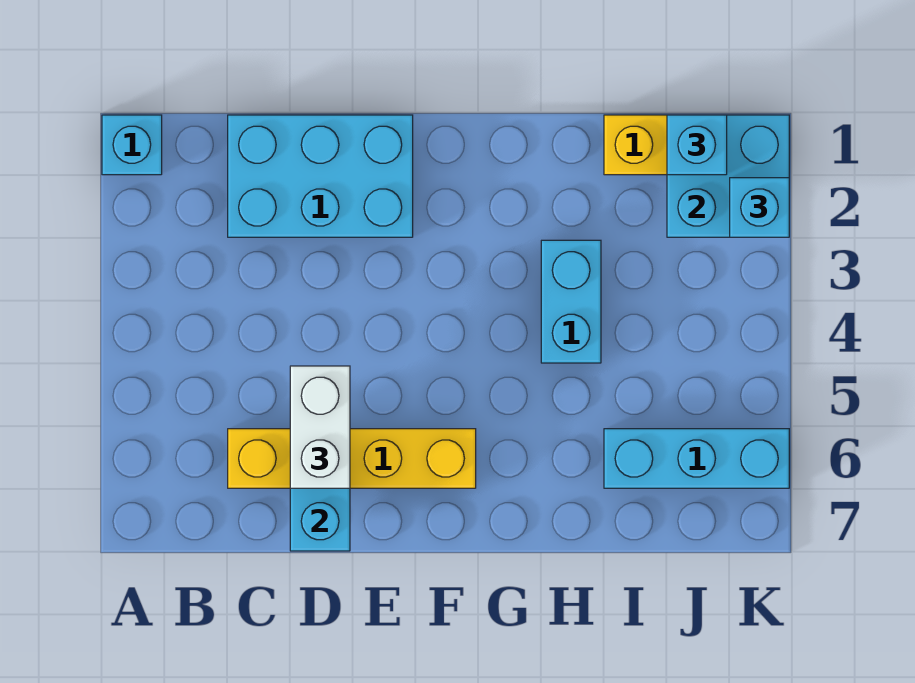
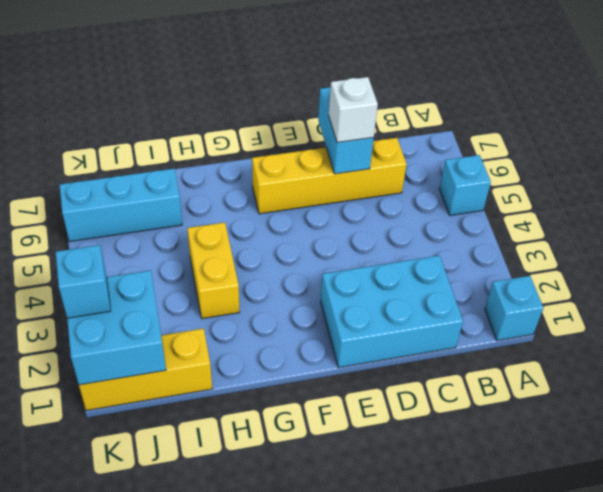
white 1x2 brick [290,366,350,488] -> white 1x1 brick [329,77,378,142]
cyan 1x2 brick [541,240,601,363] -> yellow 1x2 brick [187,222,240,319]
cyan 1x1 brick [667,115,727,175] -> cyan 1x1 brick moved to [439,155,491,215]

